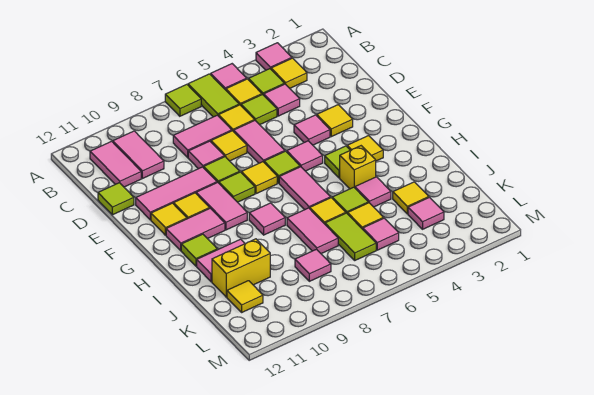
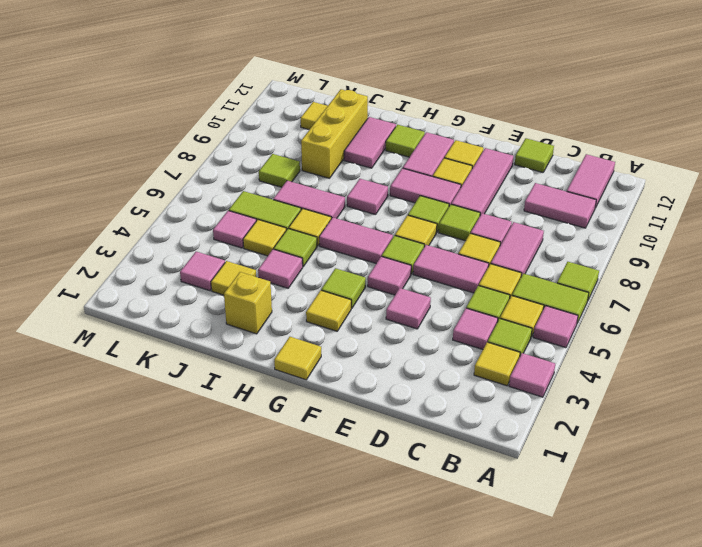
pink 1x2 tile [90,141,141,187] -> pink 1x2 tile turned to [567,154,615,208]
yellow 1x1 tile [317,105,353,137] -> yellow 1x1 tile moved to [274,337,321,380]
yellow 1x1 brick [340,146,376,189] -> yellow 1x1 brick moved to [224,272,272,334]
yellow 1x2 brick [212,239,270,297] -> yellow 1x3 brick [301,89,368,178]
pink 1x1 tile [295,249,331,281] -> lime 1x1 tile [259,154,300,187]

